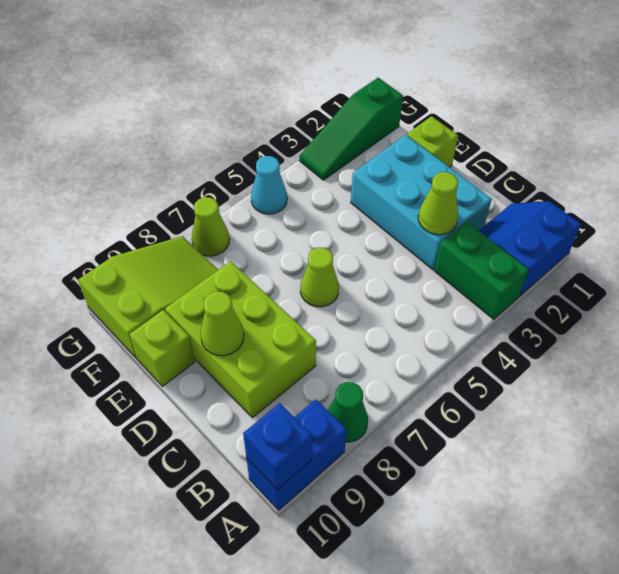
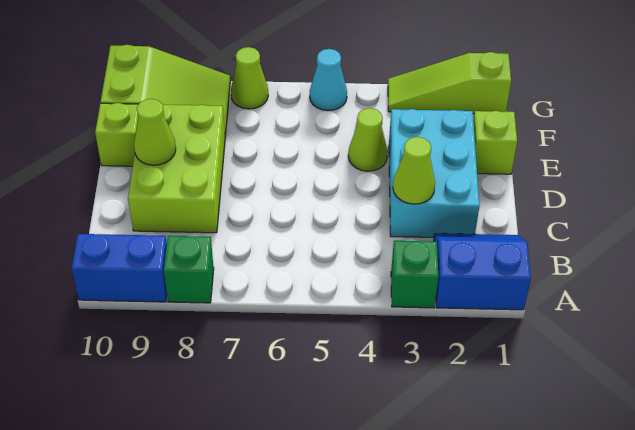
green 1x2 brick [434,222,529,319] -> green 1x1 brick [391,241,438,308]
green 1x1 cone [328,382,368,442] -> green 1x1 brick [164,236,214,303]
blue 1x1 brick [243,403,313,490] -> none
lime 1x1 cone [300,248,339,307] -> lime 1x1 cone moved to [348,108,388,171]
green 1x3 slope [299,78,403,180] -> lime 1x3 slope [388,52,511,114]

